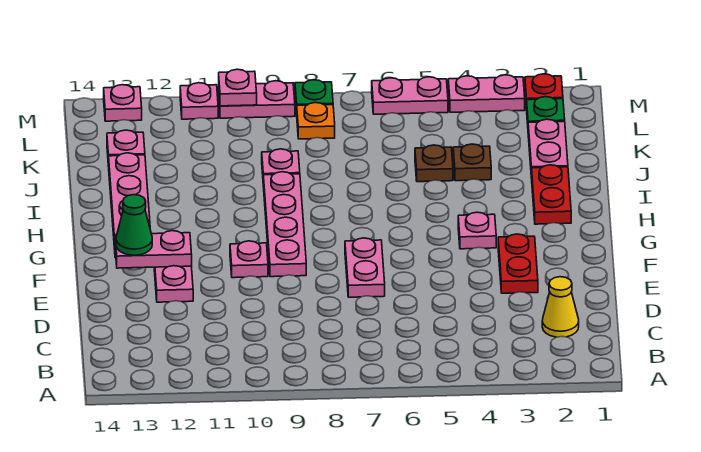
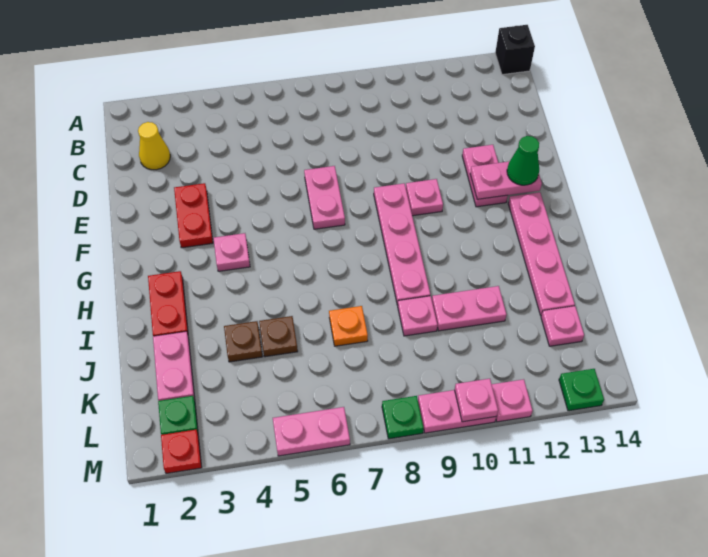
none -> black 1x1 brick [495,25,535,75]
orange 1x1 plate [297,103,335,139] -> orange 1x1 plate moved to [329,306,368,346]
pink 1x2 plate [448,75,525,112] -> pink 1x2 plate moved to [432,286,507,331]
pink 1x1 plate [104,85,142,121] -> green 1x1 plate [559,369,604,411]

